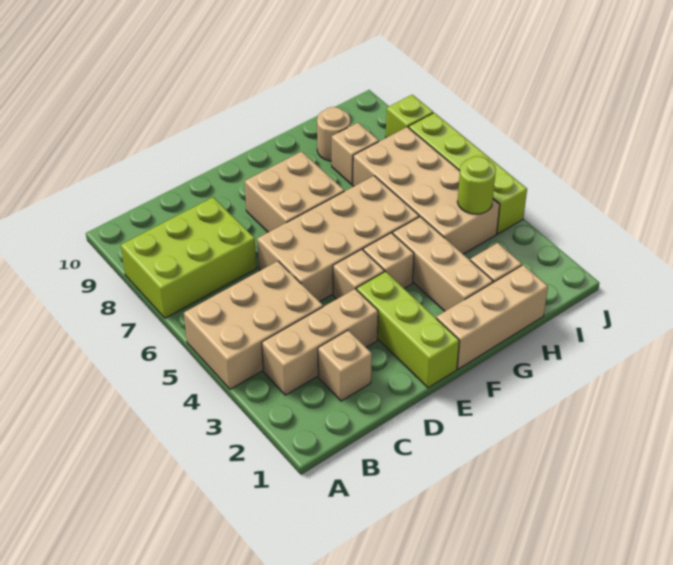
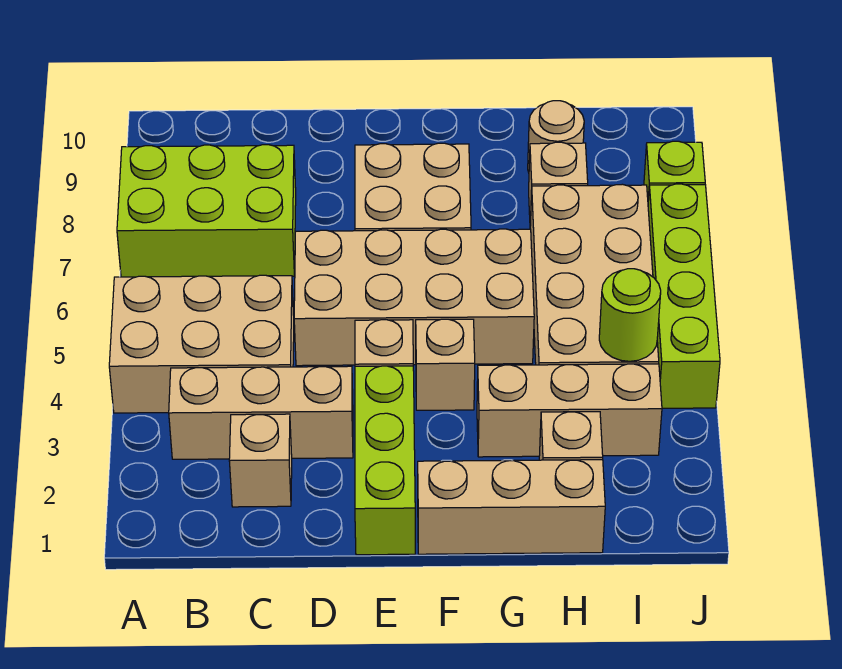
tan 1x3 brick [393,217,493,311] -> tan 1x3 brick turned to [477,364,662,457]

